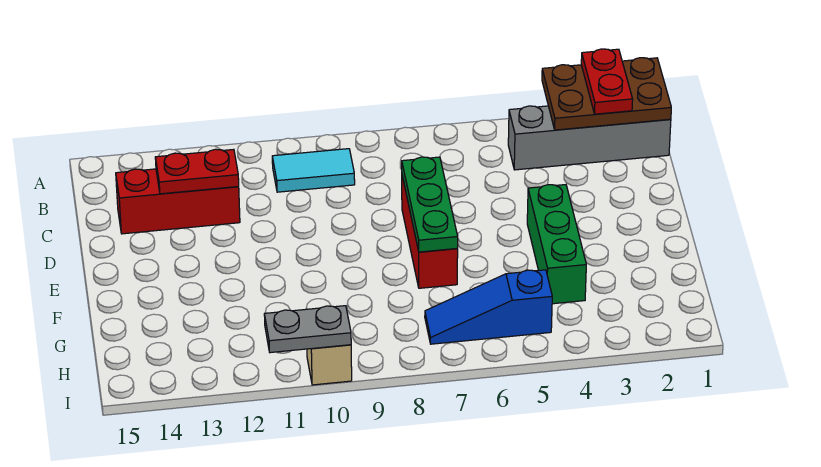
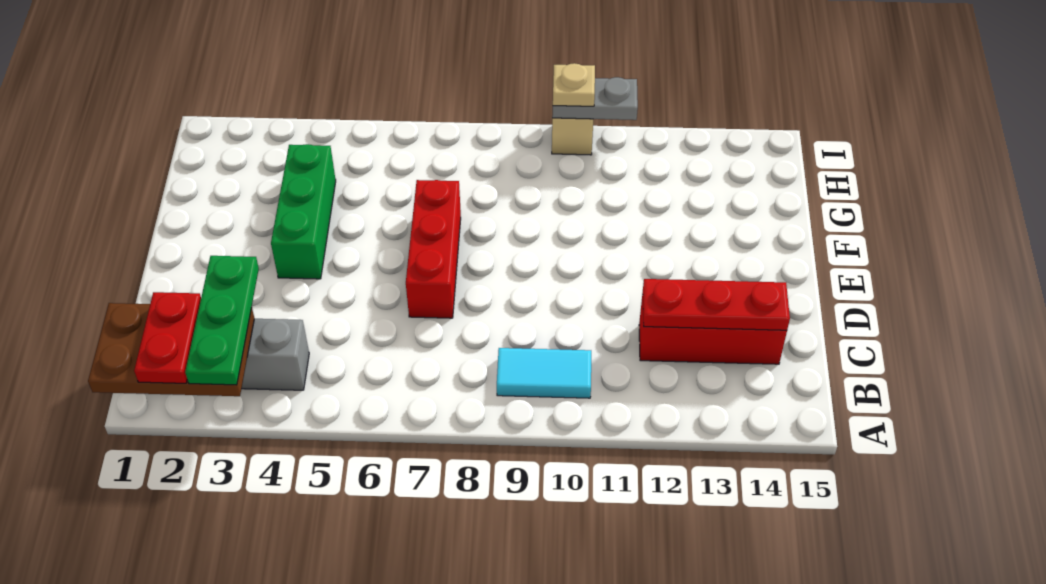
red 1x2 plate [155,149,239,194] -> red 1x3 plate [643,279,790,330]
green 1x3 plate [402,157,458,252] -> green 1x3 plate moved to [185,256,259,385]
blue 1x3 slope [425,270,552,344] -> none
none -> tan 1x1 plate [553,63,595,106]

